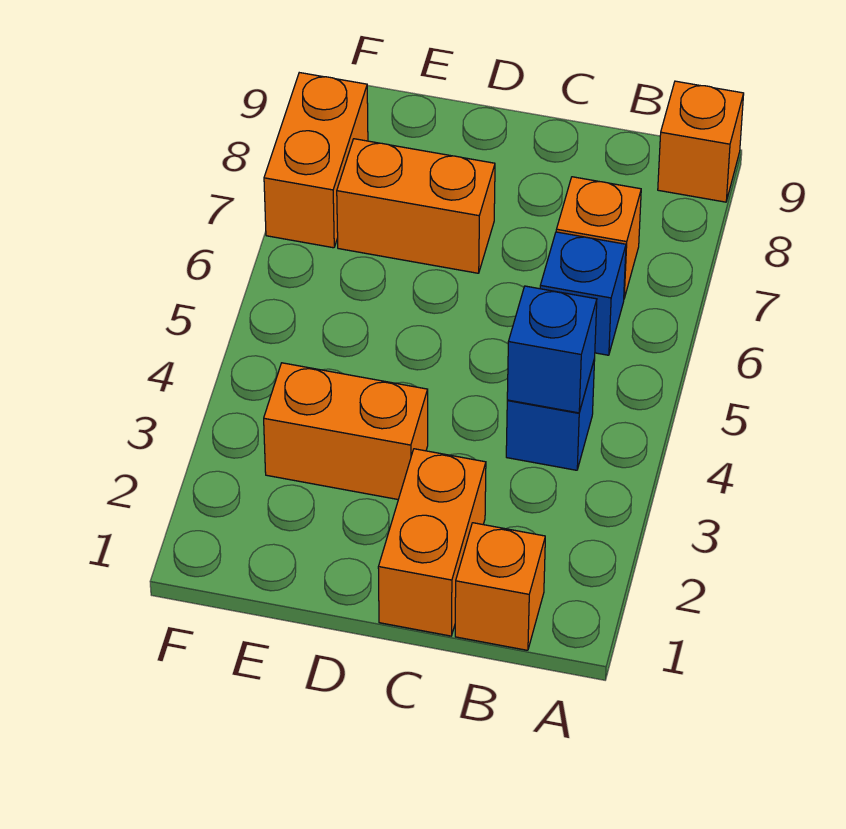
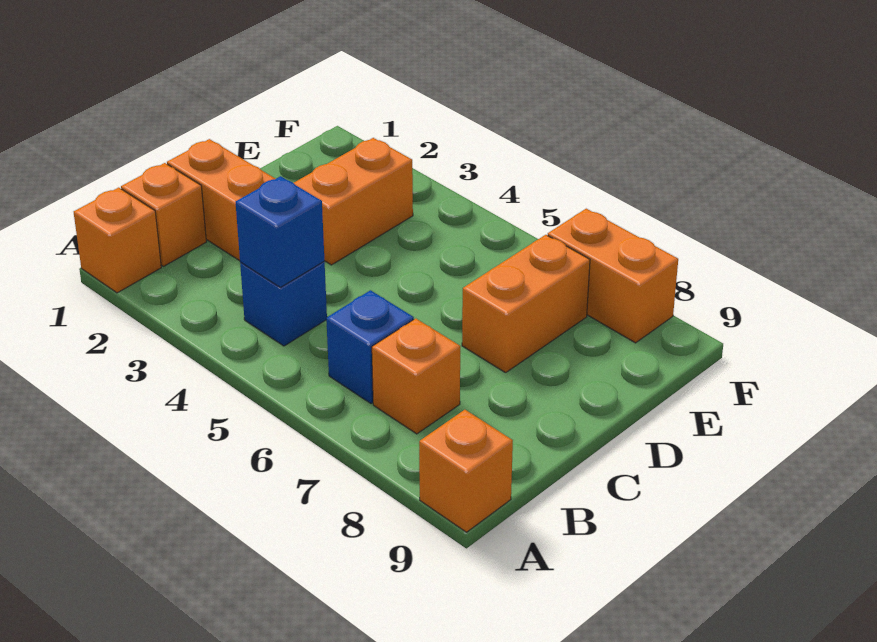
none -> orange 1x1 brick [74,187,161,293]

